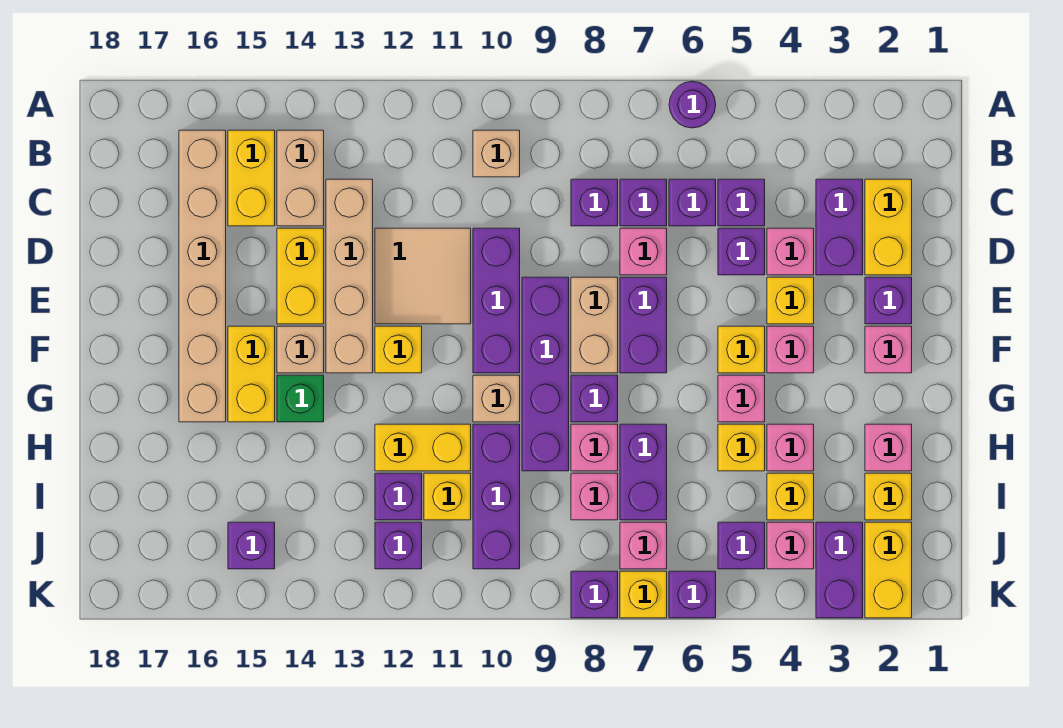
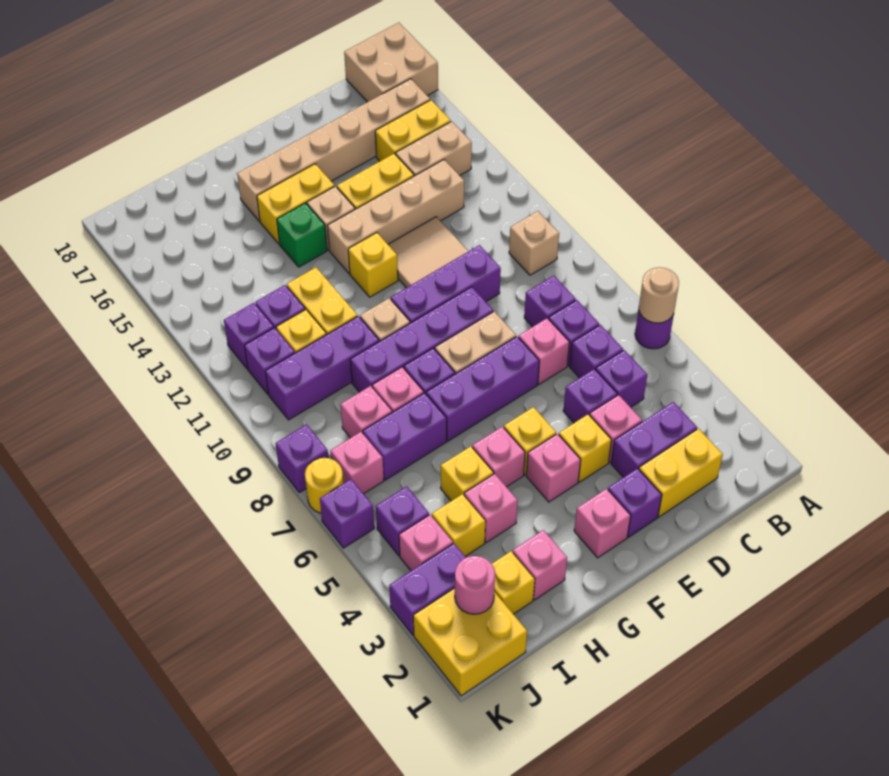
none -> tan 1x1 round brick [639,267,679,323]
none -> tan 2x2 brick [344,23,438,102]
purple 1x2 brick [620,277,667,373] -> purple 1x3 brick [426,337,539,441]
yellow 1x2 brick [865,522,912,618] -> yellow 2x2 brick [413,588,527,696]
none -> pink 1x1 round brick [455,556,495,614]
purple 1x1 brick [228,522,275,569] -> purple 1x1 brick moved to [244,328,295,394]
yellow 1x1 brick [620,571,667,618] -> yellow 1x1 round brick [305,458,343,513]

